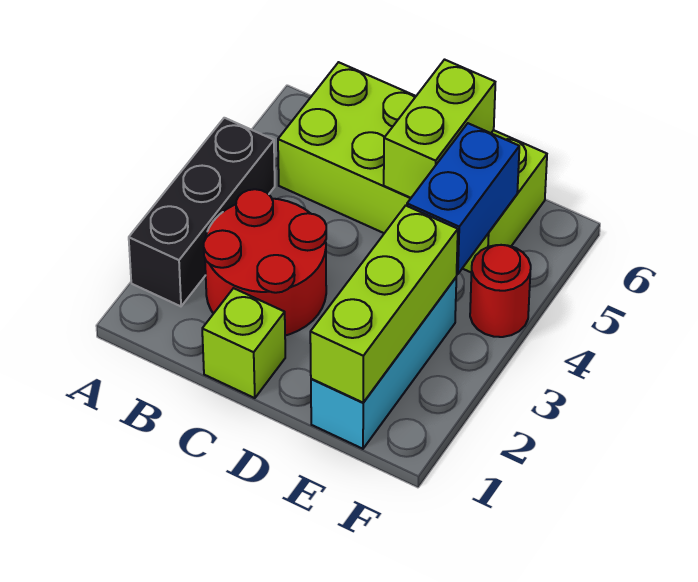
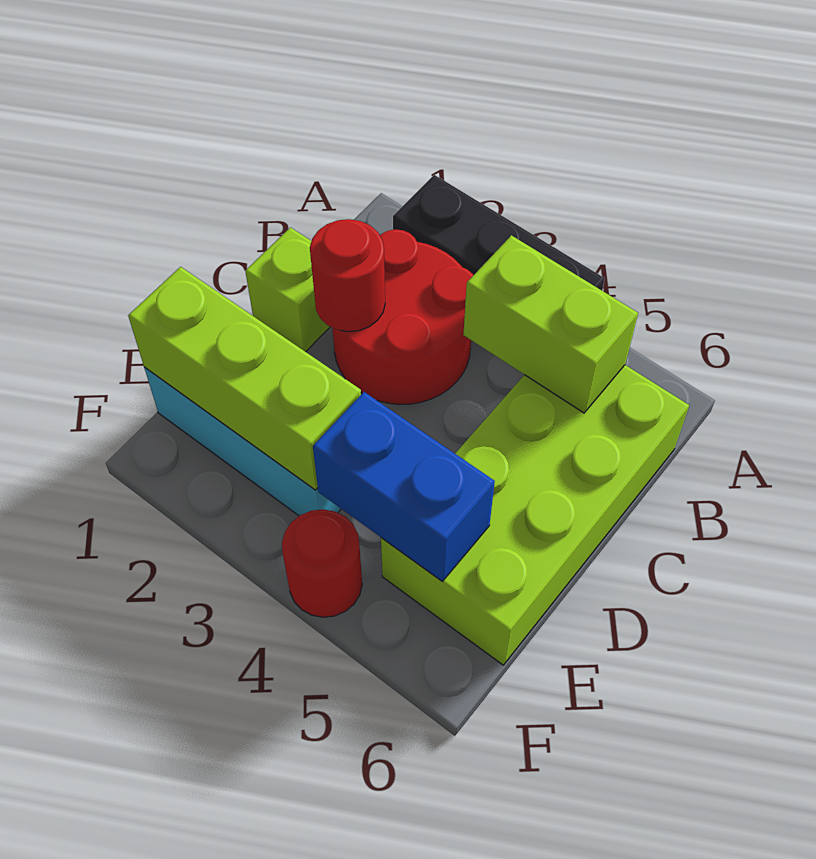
none -> red 1x1 round brick [310,219,385,332]
lime 1x2 brick [384,60,495,198] -> lime 1x2 brick moved to [463,235,638,413]

